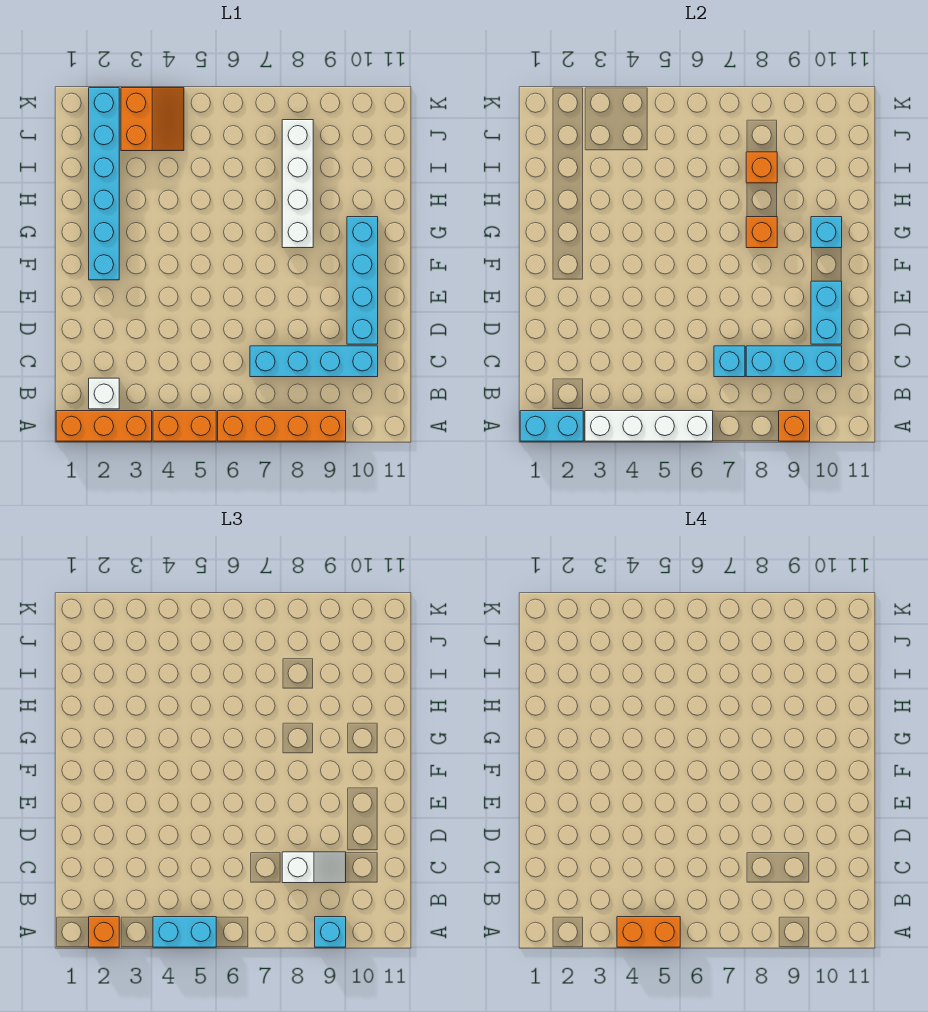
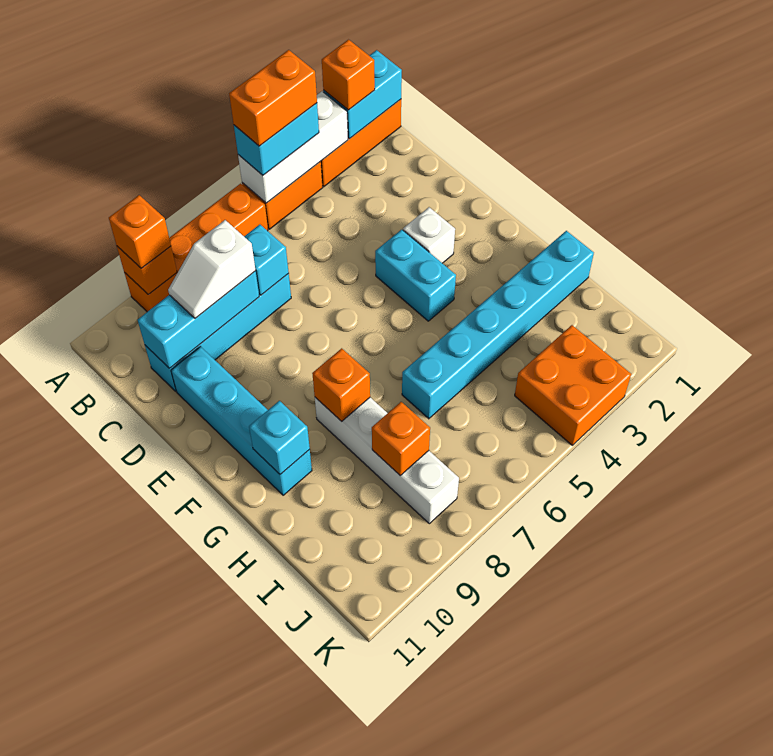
white 1x4 brick [585,411,713,441] -> white 1x3 brick [238,91,348,203]
cyan 1x1 brick [315,917,346,947] -> orange 1x1 brick [109,195,171,268]
white 1x1 brick [89,378,119,409] -> white 1x1 brick moved to [403,207,455,263]
cyan 1x2 brick [811,281,842,344] -> cyan 1x2 brick moved to [375,230,456,321]
cyan 1x6 brick [89,88,119,280] -> cyan 1x6 brick turned to [402,231,594,419]
orange 2x2 slope [121,88,184,151] -> orange 2x2 brick [515,325,631,445]

